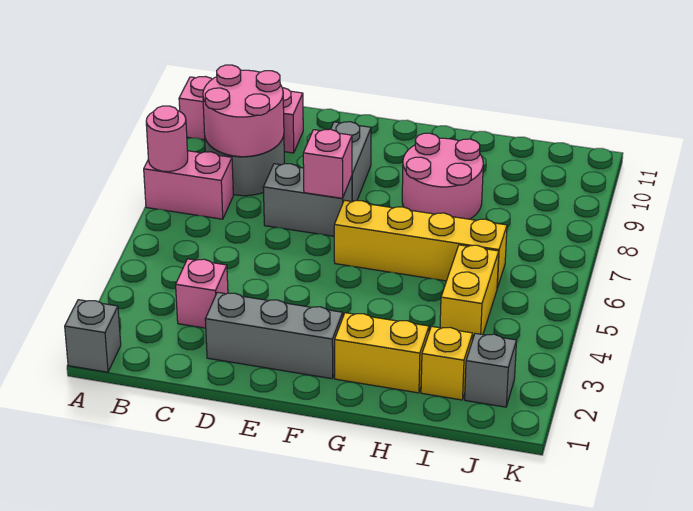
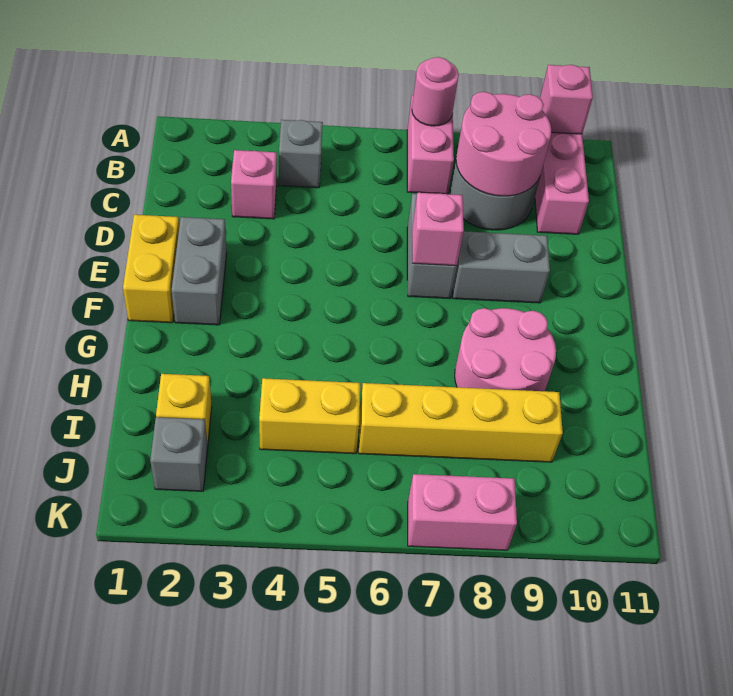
grey 1x1 brick [65,300,121,372] -> grey 1x1 brick moved to [279,120,323,188]
none -> pink 1x1 brick [540,65,593,134]
grey 1x3 brick [205,292,343,379] -> grey 1x2 brick [172,217,227,325]
yellow 1x4 brick [334,200,507,288] -> yellow 1x4 brick turned to [359,383,563,462]
yellow 1x2 brick [335,313,429,393] -> yellow 1x2 brick moved to [123,215,179,323]
none -> pink 1x2 brick [408,474,517,550]

